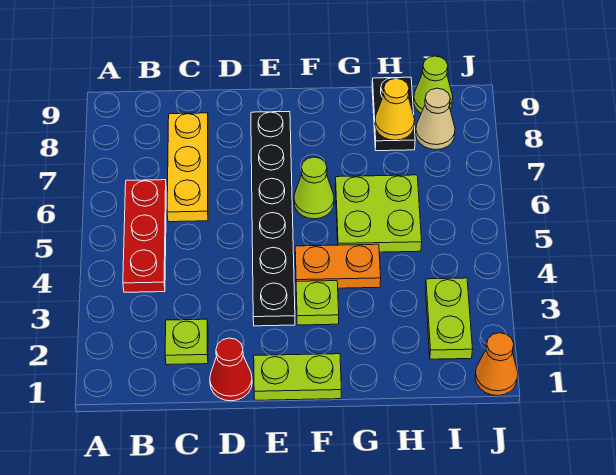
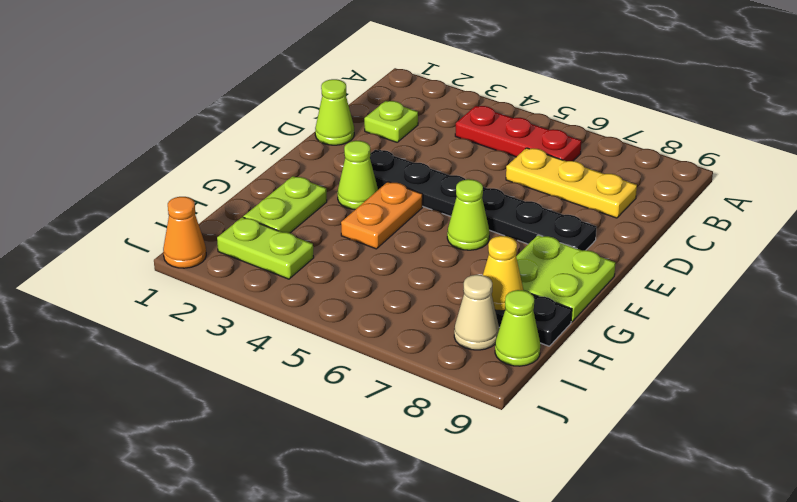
red 1x1 cone [210,338,252,401] -> lime 1x1 cone [315,79,354,145]
lime 1x2 plate [254,354,341,400] -> lime 1x2 plate moved to [243,176,327,233]
lime 1x1 plate [296,281,339,325] -> lime 1x1 cone [337,141,378,210]
lime 2x2 plate [335,175,422,252] -> lime 2x2 plate moved to [516,235,615,322]

